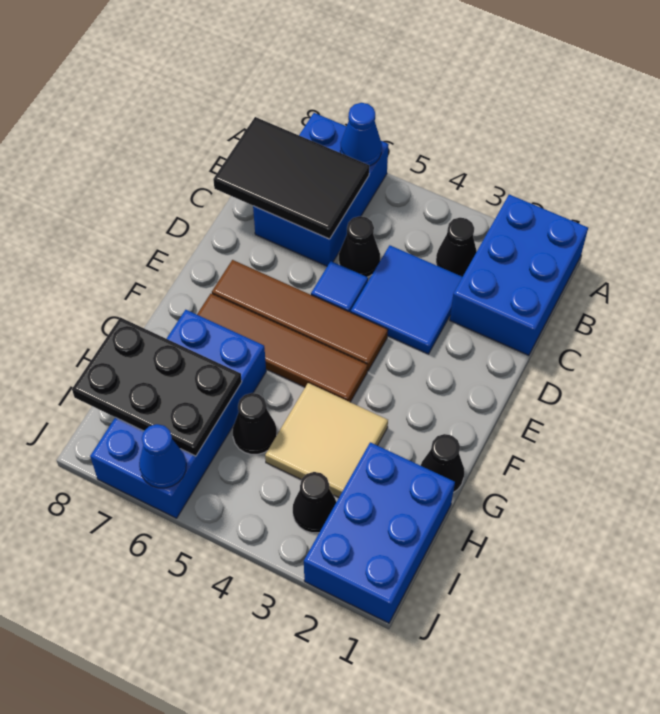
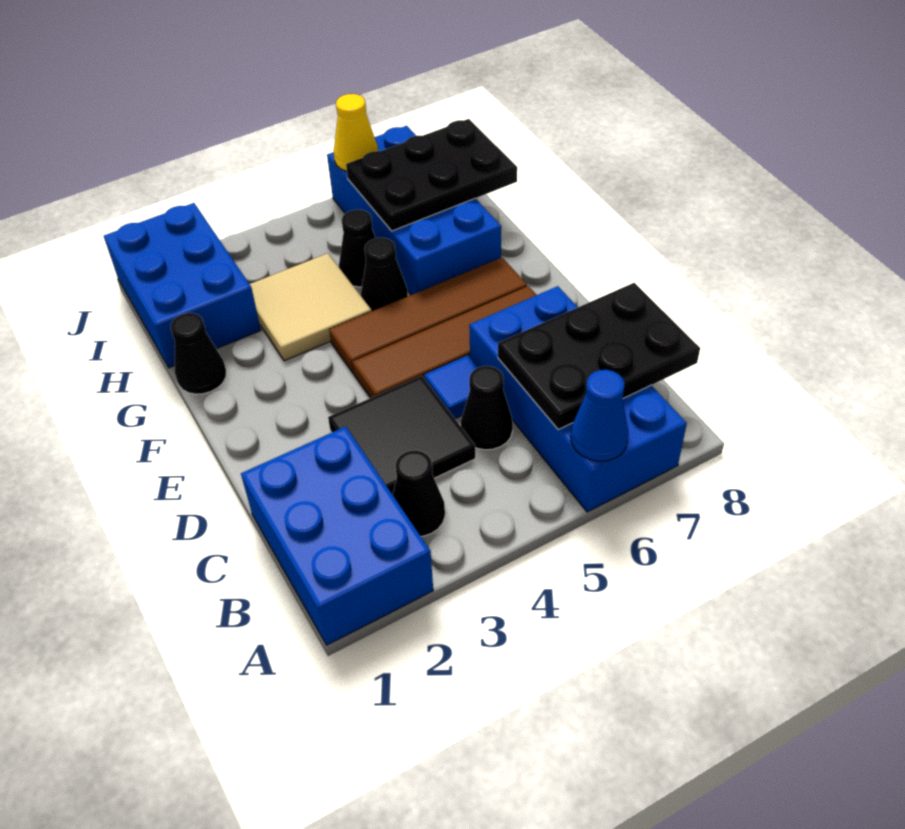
blue 2x3 brick [253,113,389,266] -> blue 2x4 brick [469,286,687,512]
black 2x3 tile [213,117,369,239] -> black 2x3 plate [498,283,700,429]
blue 2x2 tile [351,245,462,354] -> black 2x2 tile [328,376,476,494]
black 1x1 cone [293,472,336,533] -> black 1x1 cone moved to [361,238,408,311]
blue 1x1 cone [139,424,186,488] -> yellow 1x1 cone [334,94,378,171]

